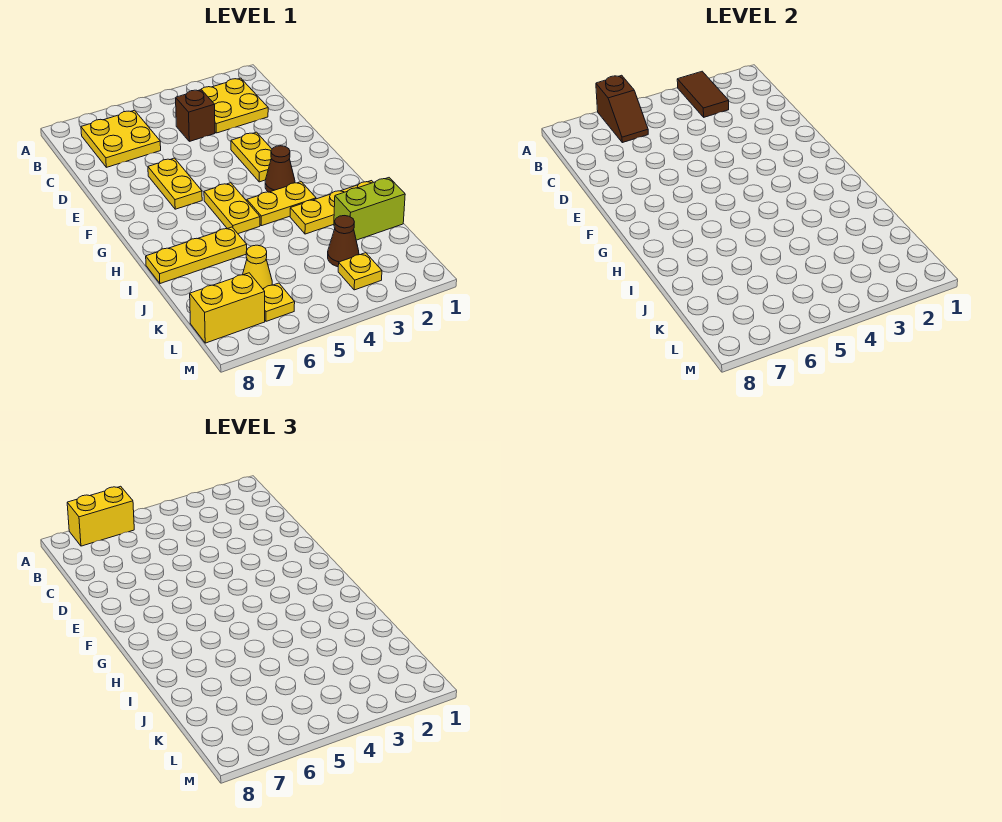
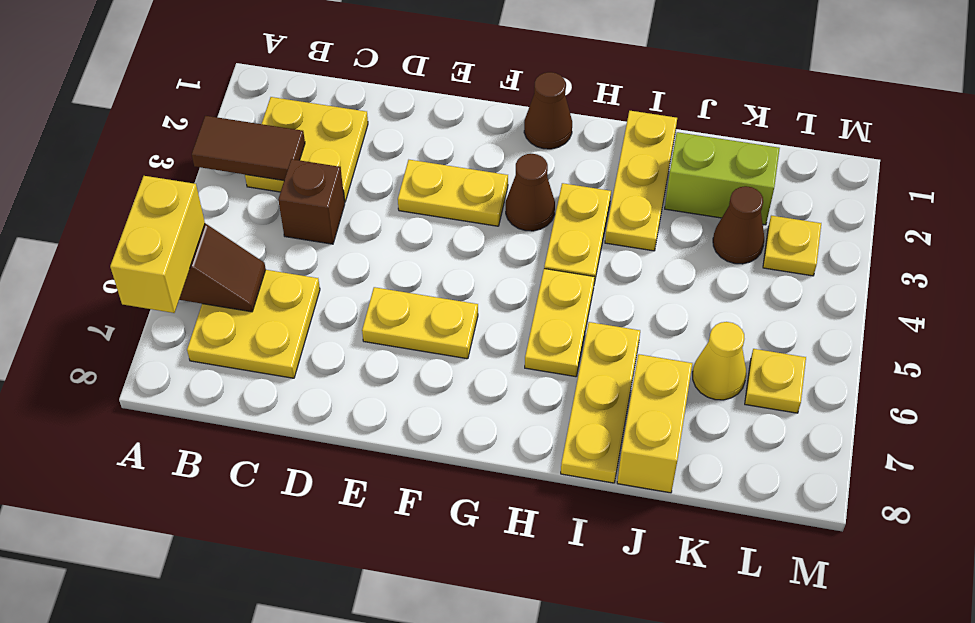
none -> brown 1x1 cone [524,72,572,149]
yellow 1x2 plate [204,183,260,234] -> yellow 1x2 plate turned to [525,269,595,377]
lime 1x2 brick [334,178,405,240] -> lime 1x2 brick turned to [665,132,780,225]
yellow 1x2 brick [190,273,265,343] -> yellow 1x2 brick moved to [617,354,692,493]

